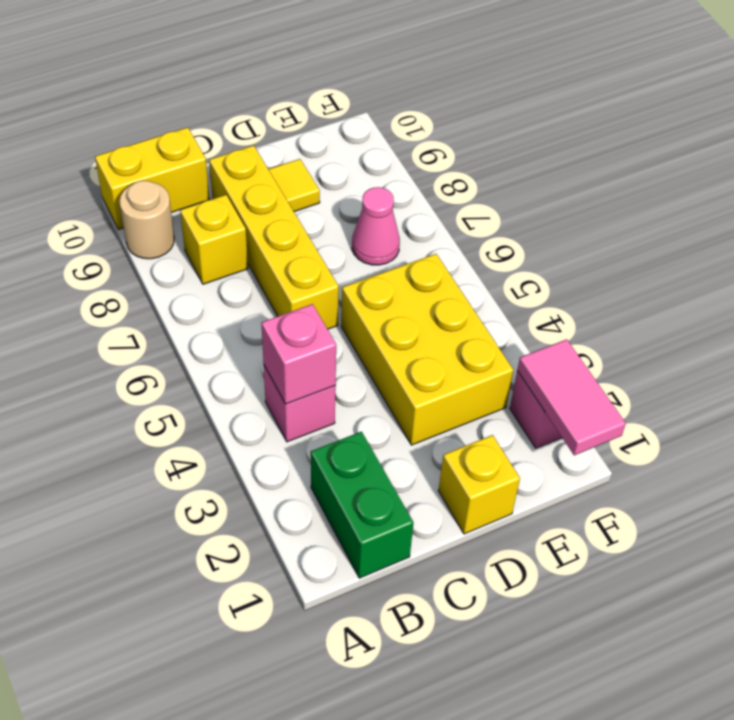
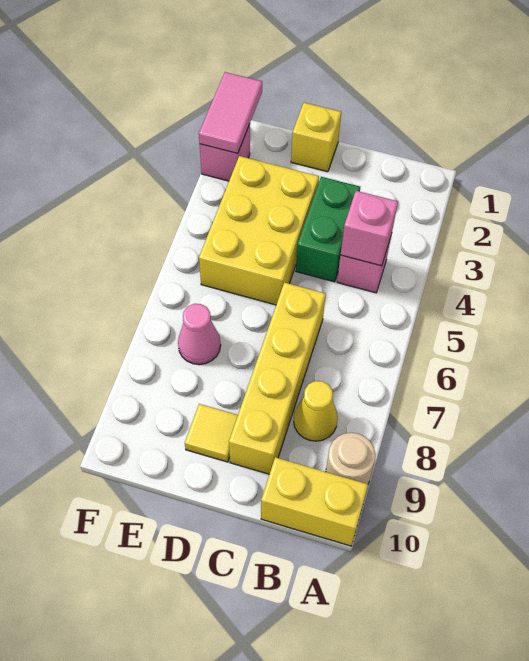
green 1x2 brick [311,432,413,578] -> green 1x2 brick moved to [296,177,360,282]
yellow 1x1 brick [180,195,248,284] -> yellow 1x1 cone [294,381,338,441]

